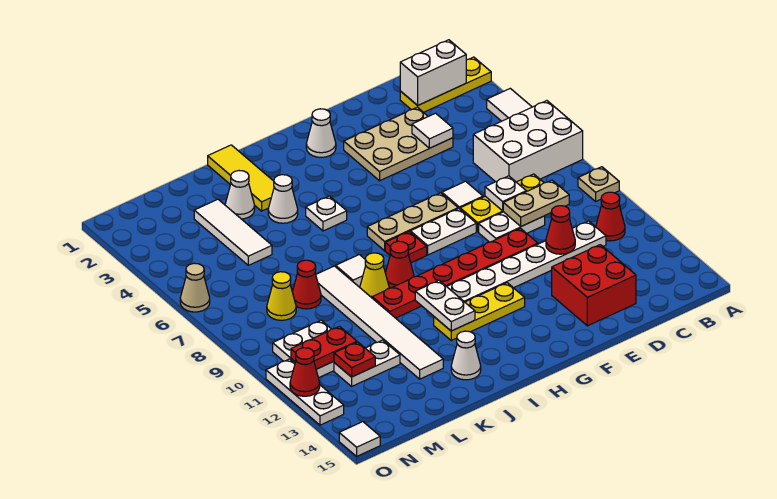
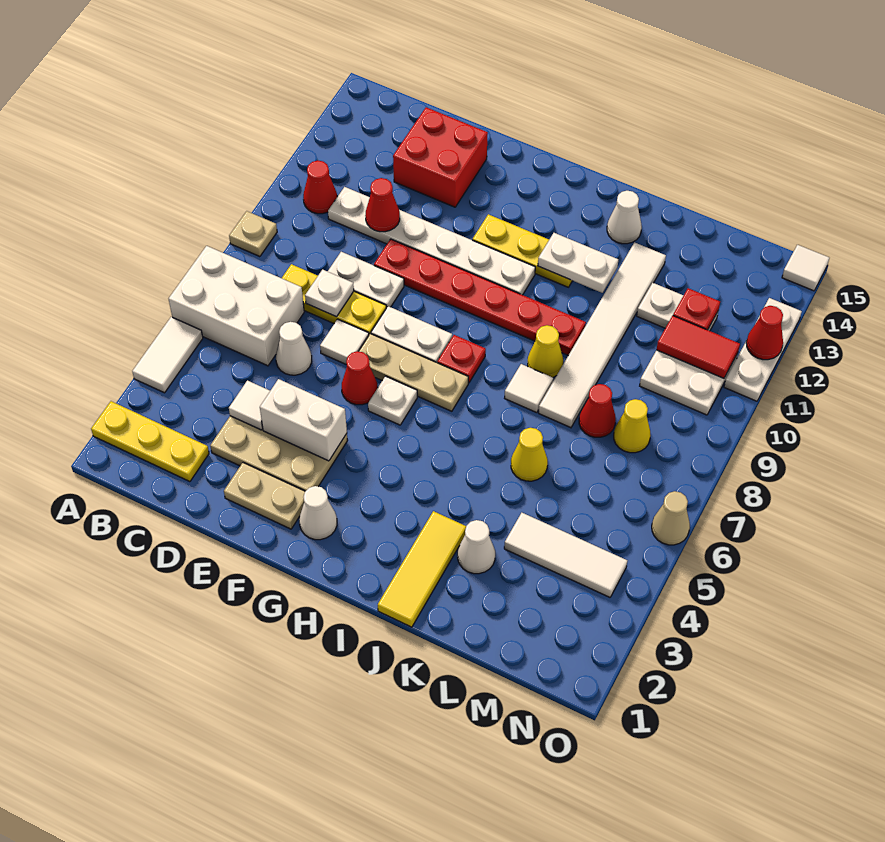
white 1x2 brick [400,40,466,105] -> white 1x2 brick moved to [260,379,347,461]
tan 1x2 plate [503,180,569,226] -> tan 1x2 plate moved to [224,463,305,529]
white 1x1 plate [306,196,347,231] -> white 1x1 plate moved to [368,376,417,425]
red 1x1 cone [385,241,414,288] -> red 1x1 cone moved to [342,351,377,405]
white 1x2 plate [415,281,475,331] -> white 1x2 plate turned to [538,233,618,293]
white 1x1 cone [268,175,298,223] -> white 1x1 cone moved to [276,322,312,375]
none -> yellow 1x1 cone [511,428,548,481]
white 1x3 tile [194,199,272,265] -> white 1x3 tile turned to [504,513,627,597]
red 1x2 plate [291,326,357,369] -> red 1x2 tile [657,316,740,378]

